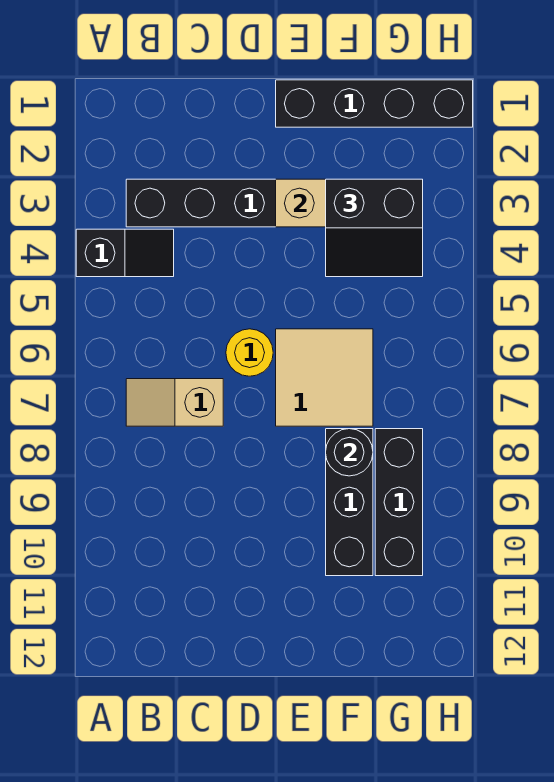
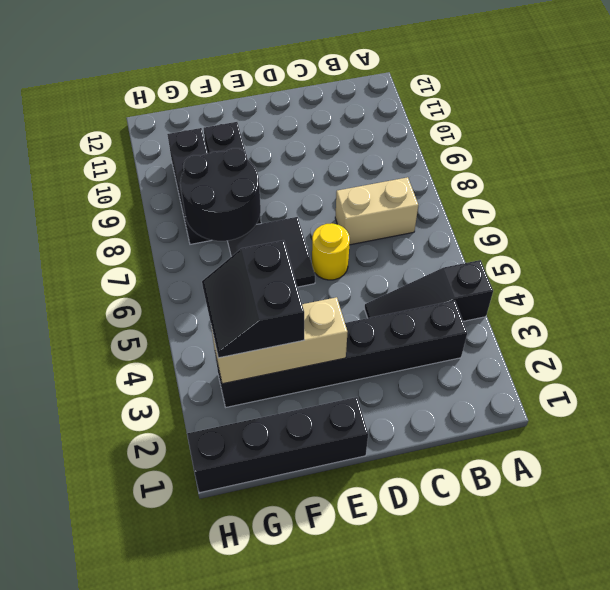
black 1x2 slope [76,229,174,277] -> black 1x3 slope [364,260,493,321]
tan 1x2 slope [126,379,223,426] -> tan 1x2 brick [335,177,418,245]
tan 2x2 tile [276,329,373,426] -> black 2x2 tile [228,217,315,287]
black 2x2 slope [326,179,423,277] -> black 2x2 slope turned to [202,240,304,358]
black 1x1 round brick [326,429,373,476] -> black 2x2 round brick [180,148,261,241]

